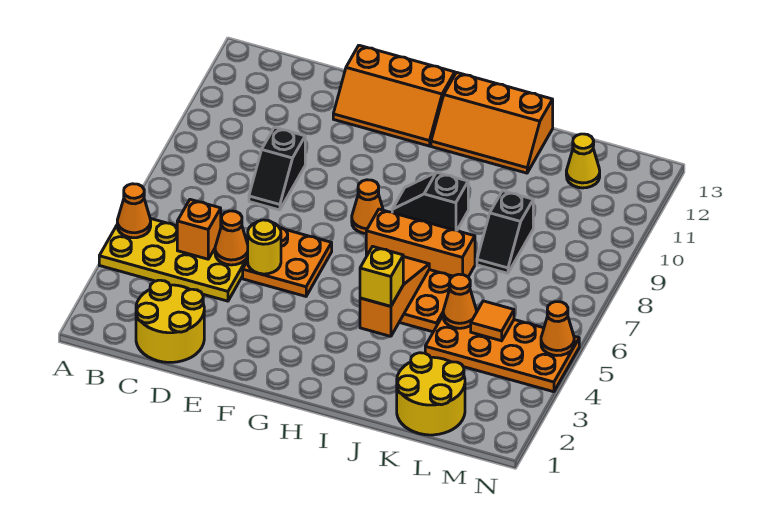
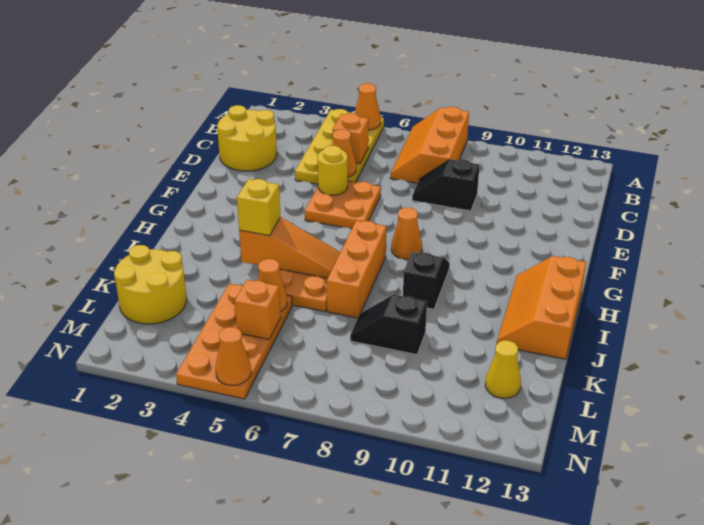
orange 2x3 slope [333,45,455,146] -> orange 2x3 slope moved to [390,107,469,183]
orange 1x1 tile [471,301,514,341] -> orange 1x1 brick [235,280,281,339]

